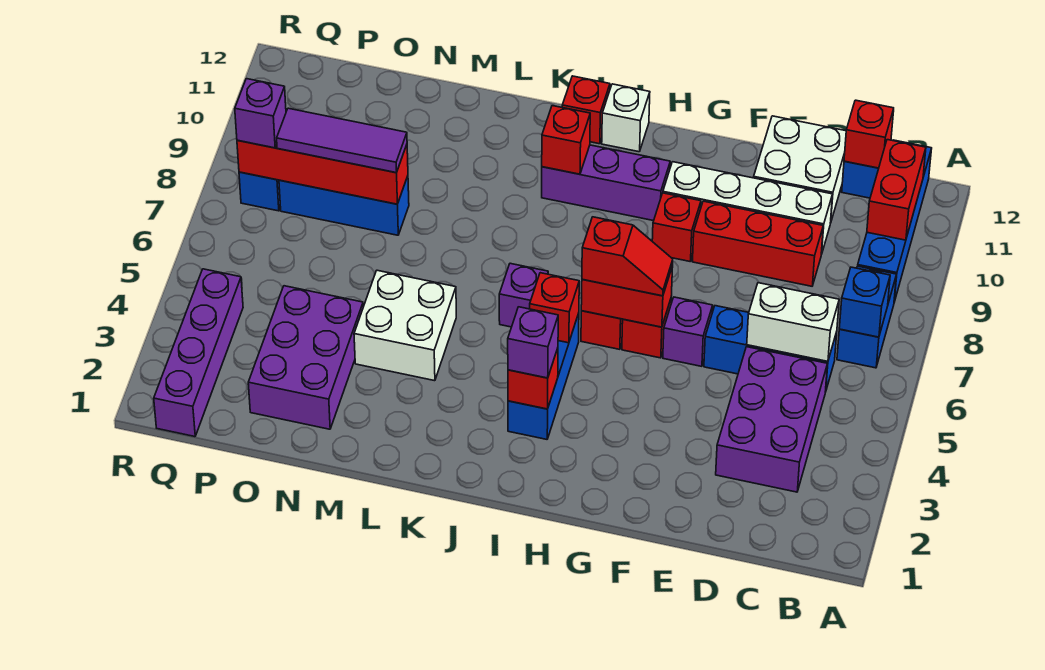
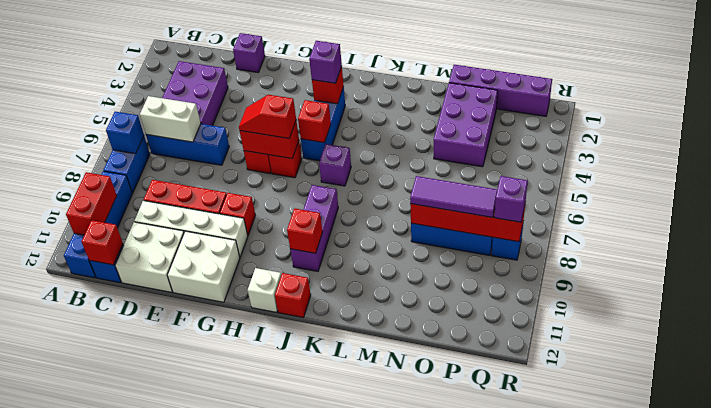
purple 1x1 brick [663,297,713,366] -> purple 1x1 brick moved to [233,33,265,72]
purple 1x3 brick [542,145,670,221] -> purple 1x3 brick turned to [290,185,338,271]
white 2x2 brick [354,270,456,381] -> white 2x2 brick moved to [167,231,240,302]
purple 1x4 brick [154,269,243,437] -> purple 1x4 brick turned to [449,65,552,116]

